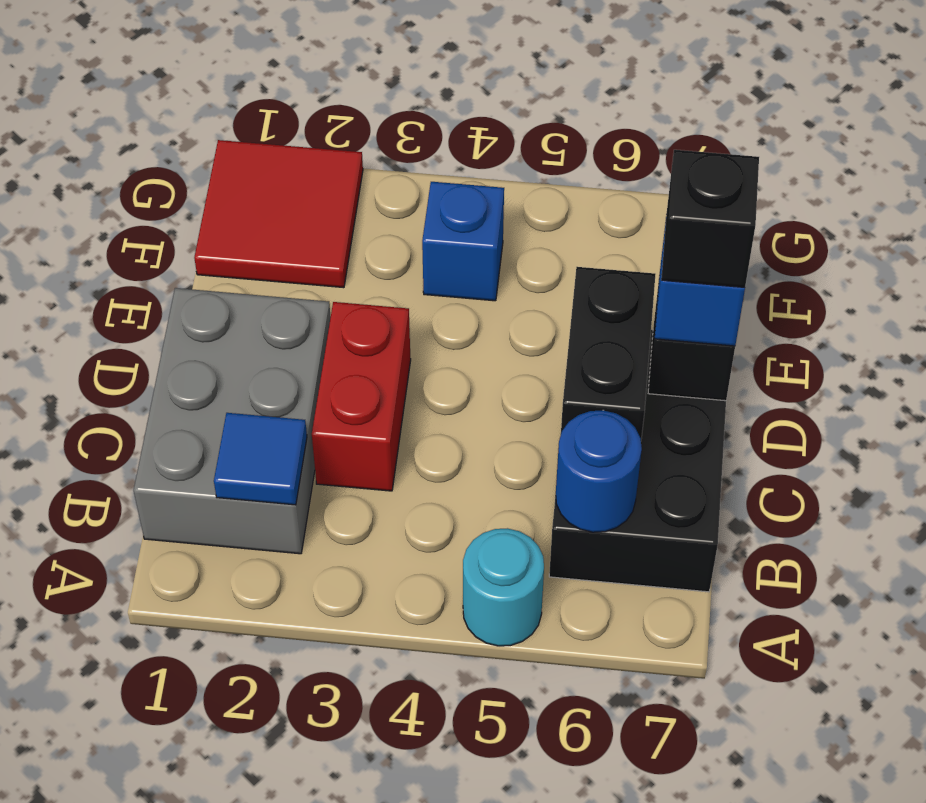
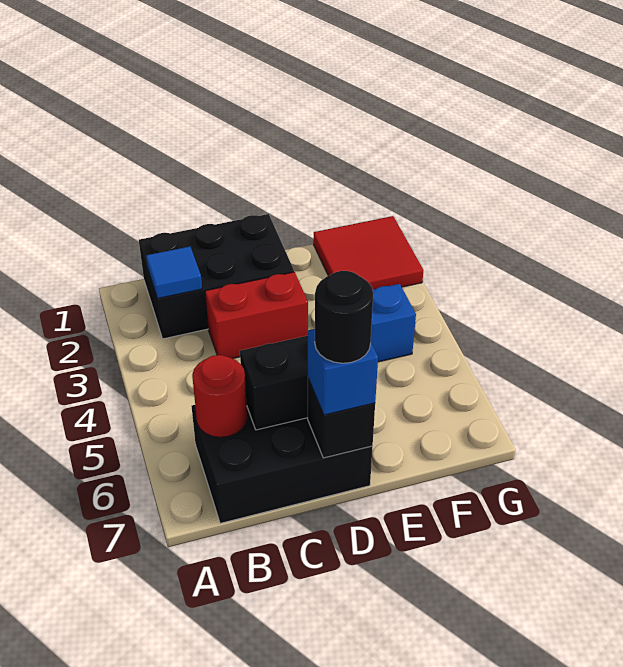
cyan 1x1 round brick [463,528,544,646] -> none
grey 2x3 brick [134,288,331,554] -> black 2x3 brick [139,214,294,339]
blue 1x1 round brick [556,410,642,532] -> red 1x1 round brick [192,355,247,437]
black 1x1 brick [661,150,759,287] -> black 1x1 round brick [315,271,373,363]

